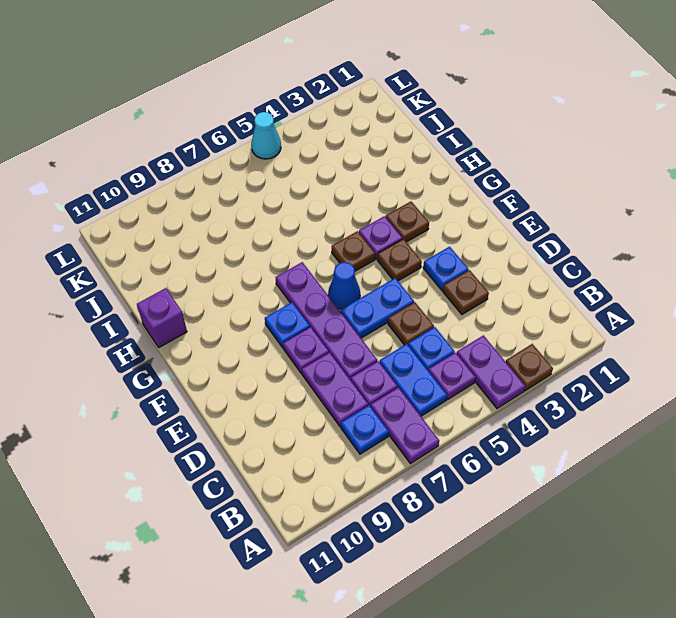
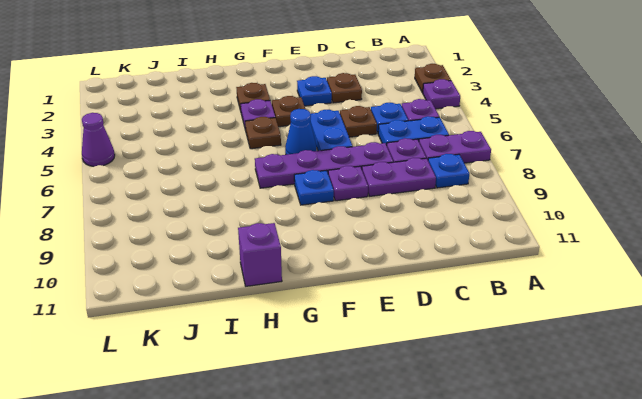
purple 1x2 plate [457,335,525,408] -> purple 1x1 plate [423,79,460,109]
cyan 1x1 cone [251,112,281,159] -> purple 1x1 cone [82,113,115,167]

